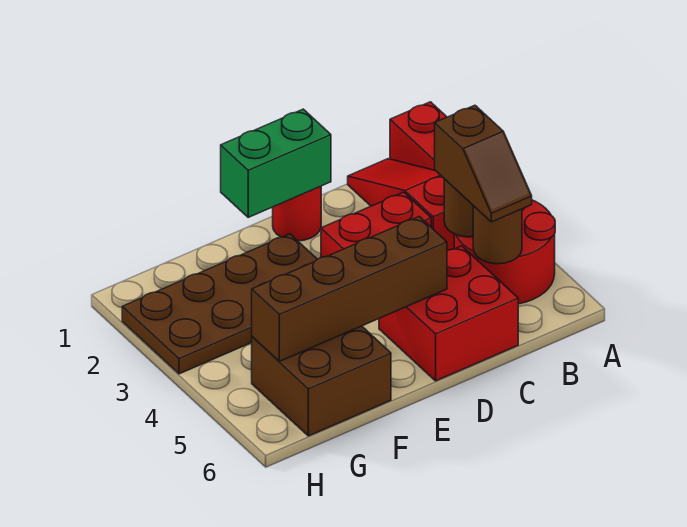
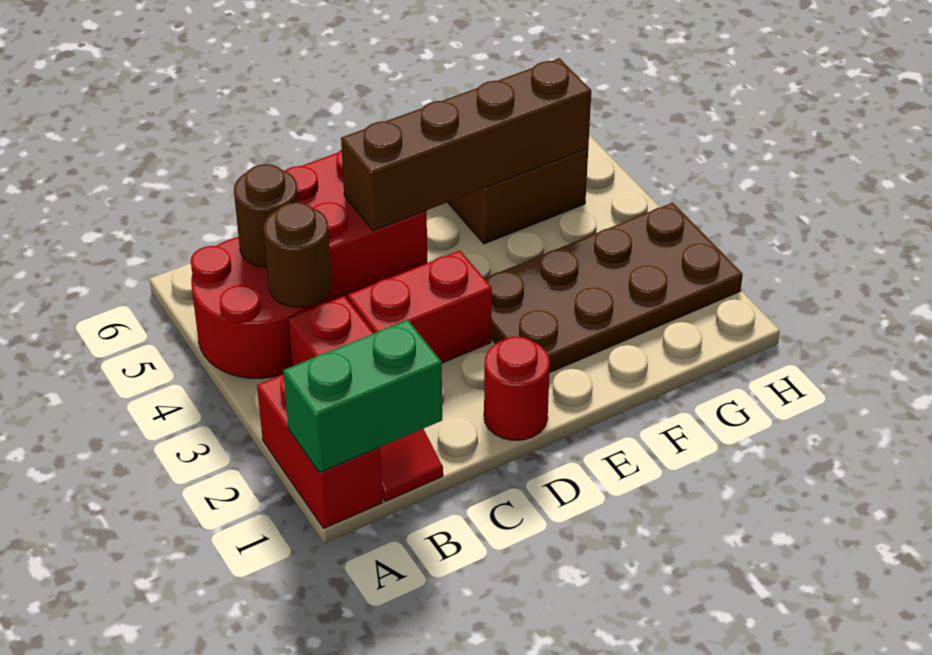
brown 1x2 slope [435,105,532,222] -> none
green 1x2 brick [221,109,331,217] -> green 1x2 brick moved to [283,320,442,473]

